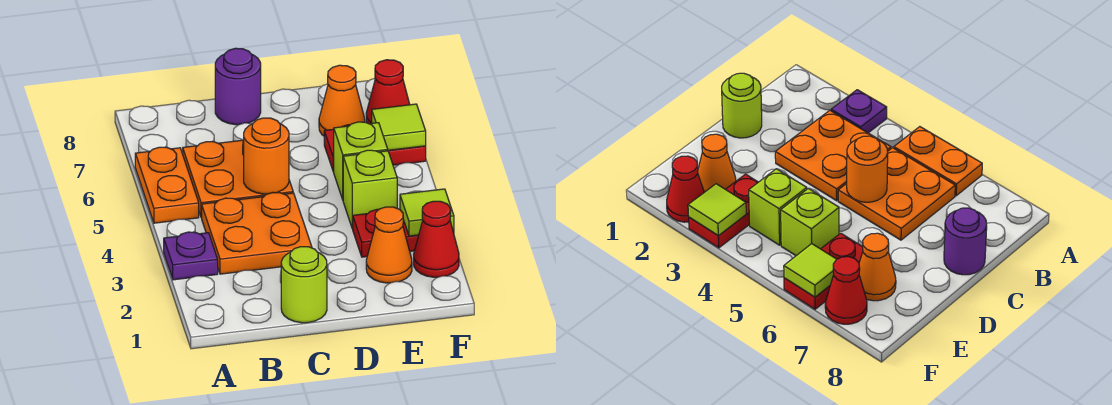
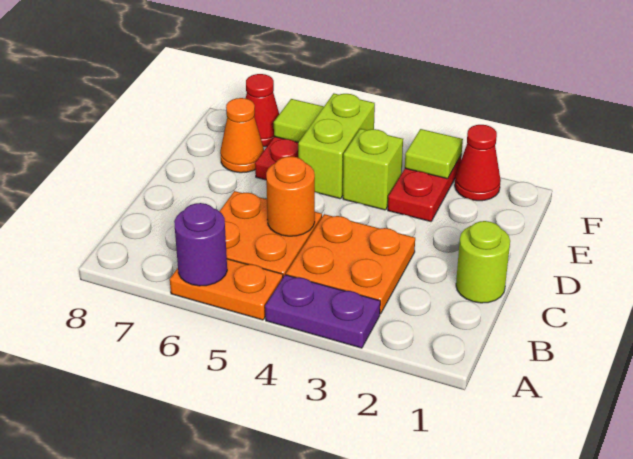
purple 1x1 plate [164,232,218,280] -> purple 1x2 plate [265,275,380,348]
purple 1x1 round brick [215,48,261,125] -> purple 1x1 round brick moved to [174,203,227,286]
orange 1x1 cone [366,207,412,283] -> none
lime 1x1 brick [333,122,388,199] -> lime 1x2 brick [298,93,375,199]

